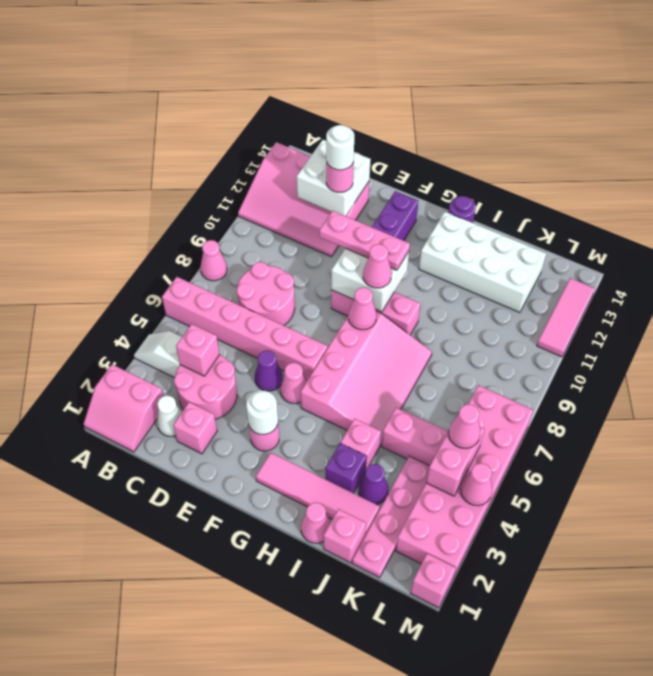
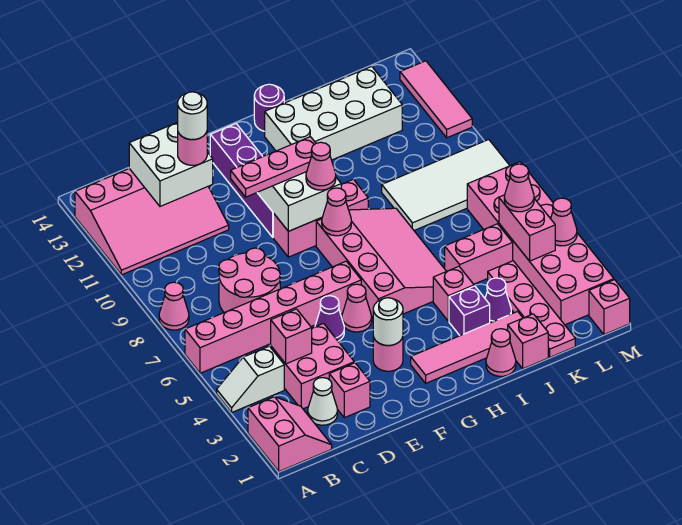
pink 2x2 slope [84,365,164,452] -> pink 2x2 slope turned to [248,397,332,471]
pink 2x2 round brick [174,355,237,419] -> pink 2x2 brick [271,324,354,409]
none -> white 2x4 tile [382,140,510,230]

